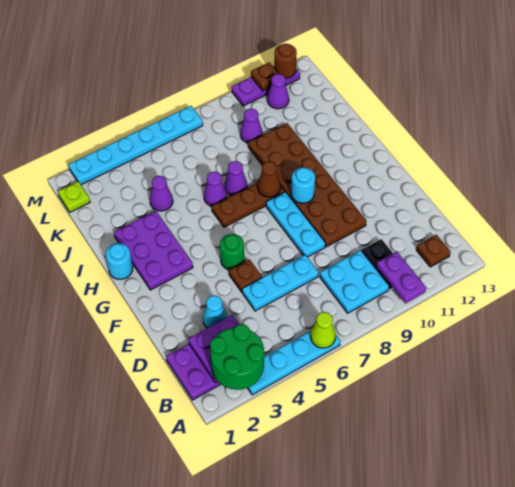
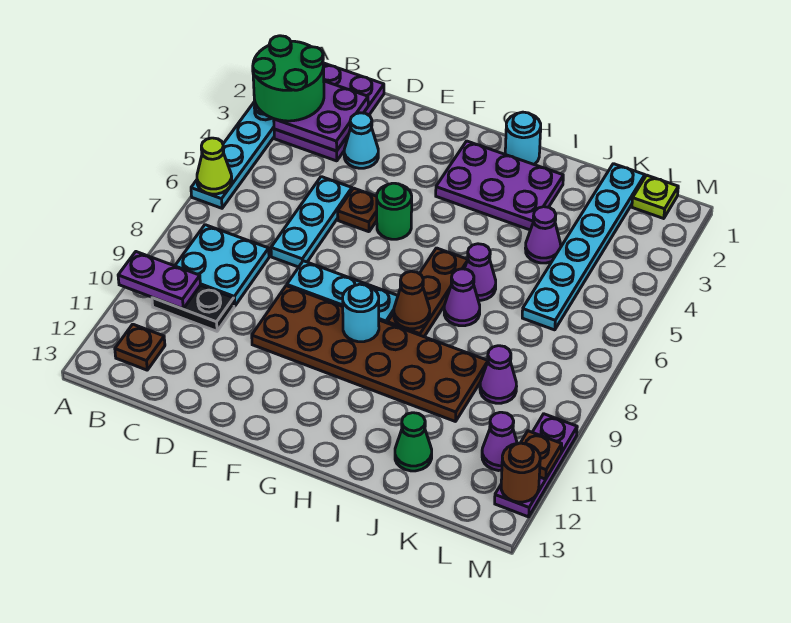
none -> green 1x1 cone [395,413,432,471]
cyan 1x6 plate [69,106,203,185] -> cyan 1x6 plate moved to [522,164,645,330]

